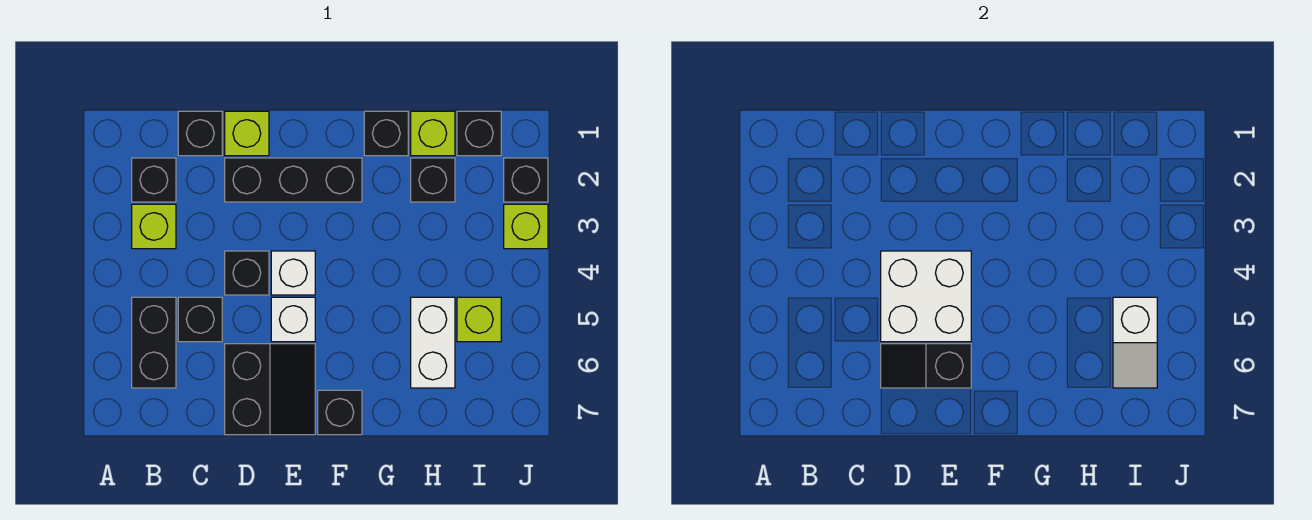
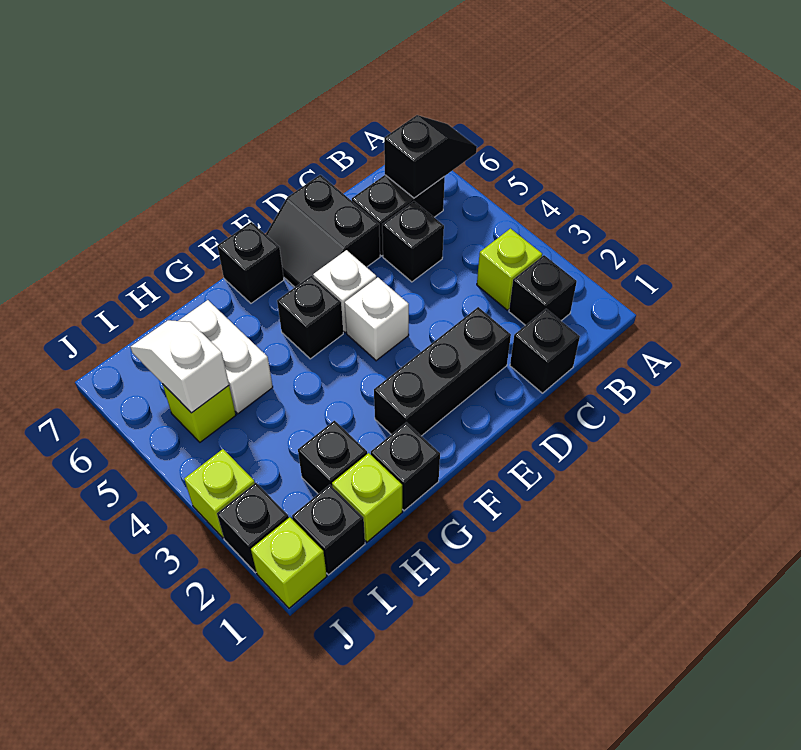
black 1x2 brick [132,297,176,388] -> black 1x2 brick turned to [352,175,445,256]
lime 1x1 brick [225,111,269,156] -> lime 1x1 brick moved to [251,517,327,608]
black 1x1 brick [225,251,269,295] -> black 1x1 brick moved to [277,276,343,359]
white 2x2 brick [881,251,971,342] -> none
black 1x2 slope [881,344,971,388] -> black 1x2 slope moved to [384,115,477,198]

